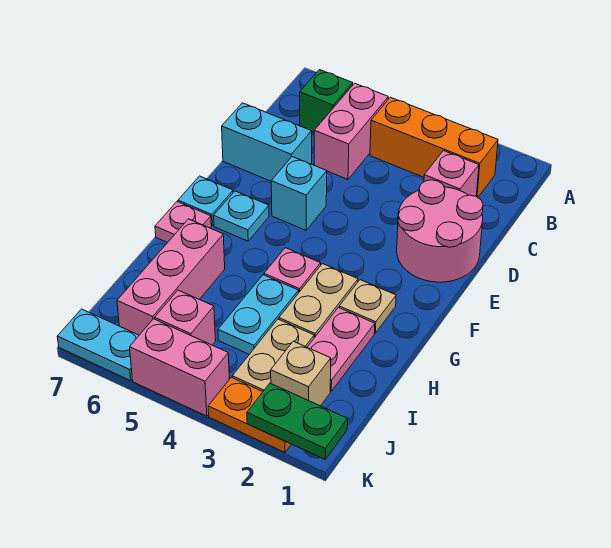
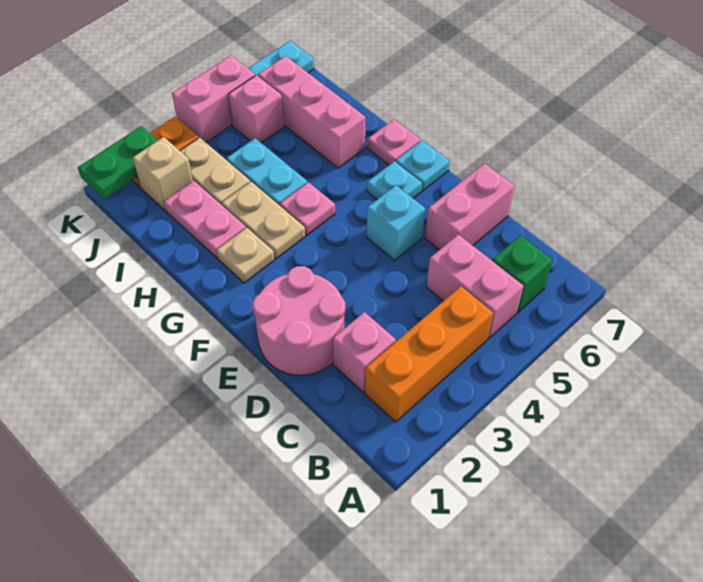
cyan 1x2 brick [222,103,312,181] -> pink 1x2 brick [425,163,514,250]

